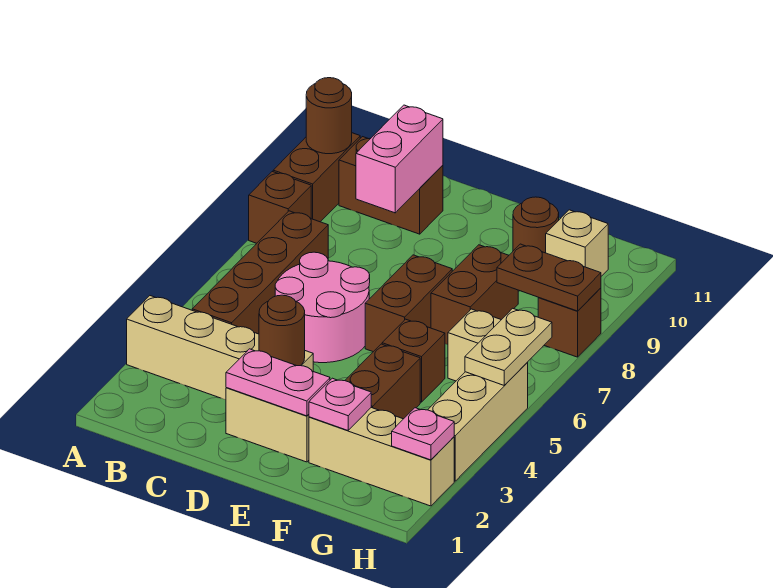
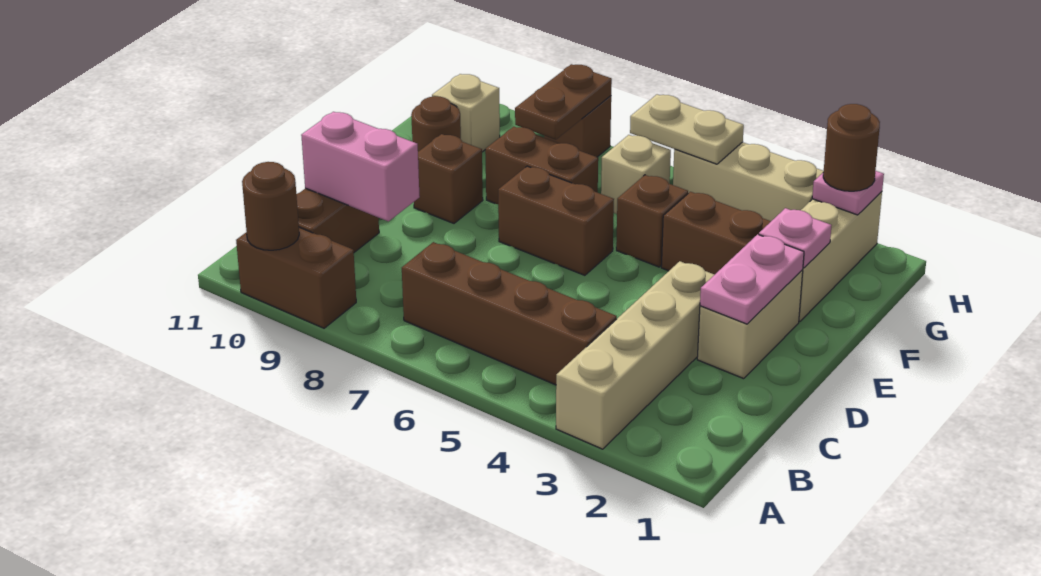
brown 1x1 brick [249,172,311,243] -> brown 1x1 brick moved to [414,134,483,223]
pink 2x2 round brick [275,252,370,363] -> none
brown 1x1 round brick [259,295,305,366] -> brown 1x1 round brick moved to [823,104,880,191]

